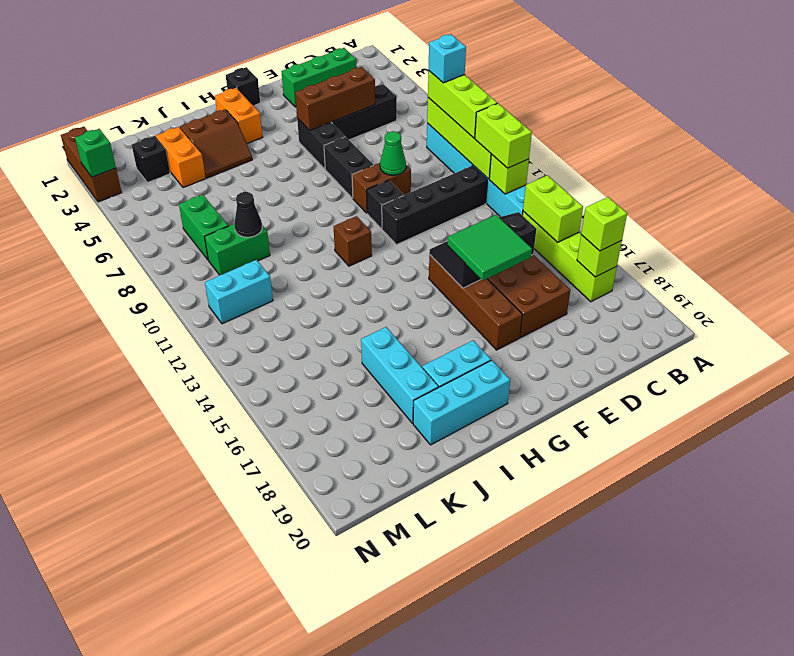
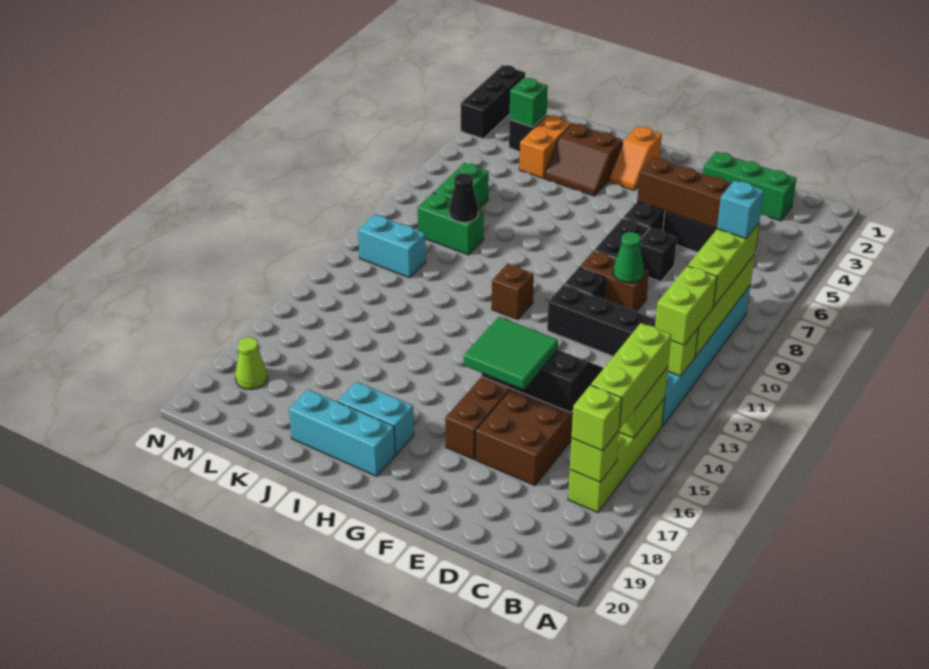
none -> lime 1x3 brick [591,323,671,428]
black 1x1 brick [226,67,260,106] -> black 1x1 brick moved to [640,228,677,282]
orange 1x2 brick [215,88,263,143] -> orange 1x2 slope [609,126,662,190]
cyan 1x3 brick [361,327,438,423] -> none
none -> lime 1x1 cone [235,337,268,390]
brown 1x3 brick [61,127,122,202] -> black 1x3 brick [461,65,525,139]
green 1x1 brick [75,129,116,177] -> green 1x1 brick moved to [510,78,548,127]

